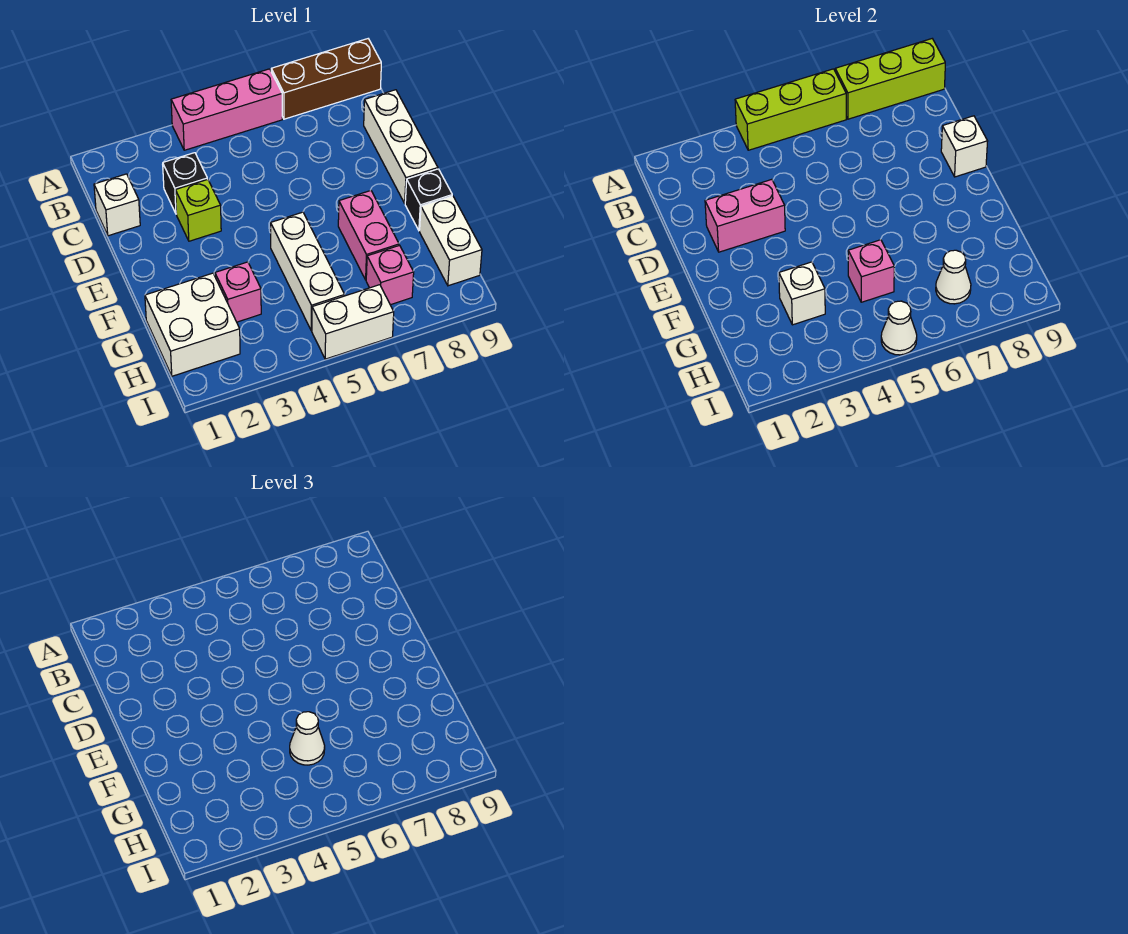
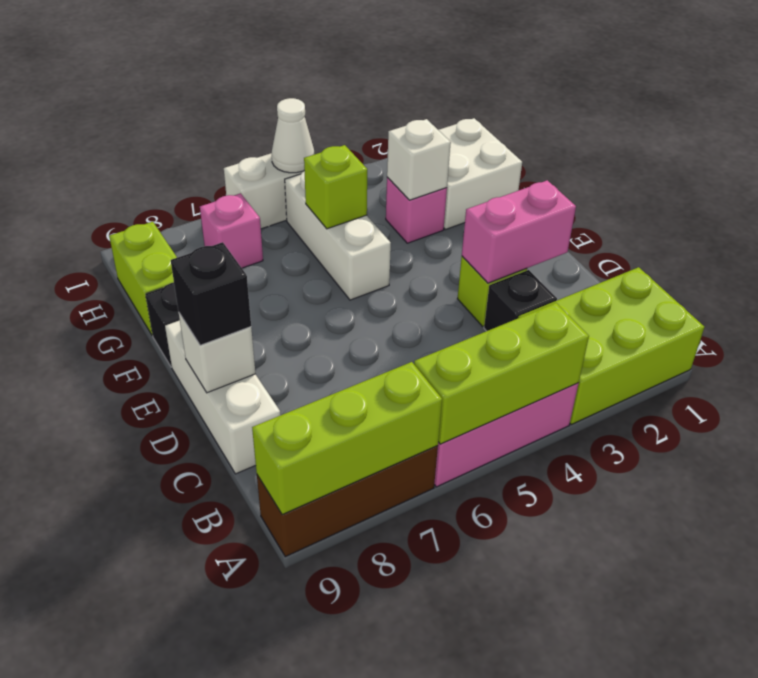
none -> lime 2x3 brick [518,267,704,424]
white 1x1 brick [94,174,140,236] -> none
none -> black 1x1 brick [171,242,251,345]
pink 1x2 brick [338,190,399,280] -> none
pink 1x1 brick [848,240,894,302] -> lime 1x1 brick [304,145,367,229]
white 1x1 cone [290,712,325,765] -> none
white 1x2 brick [420,196,482,286] -> lime 1x2 brick [109,222,177,336]
white 1x1 cone [936,250,971,304] -> none

